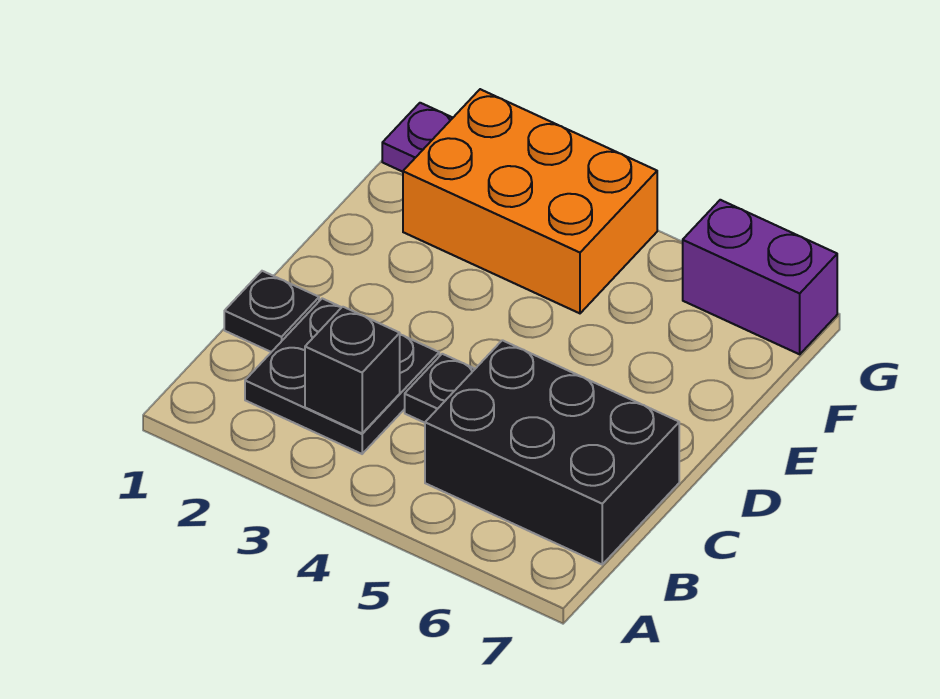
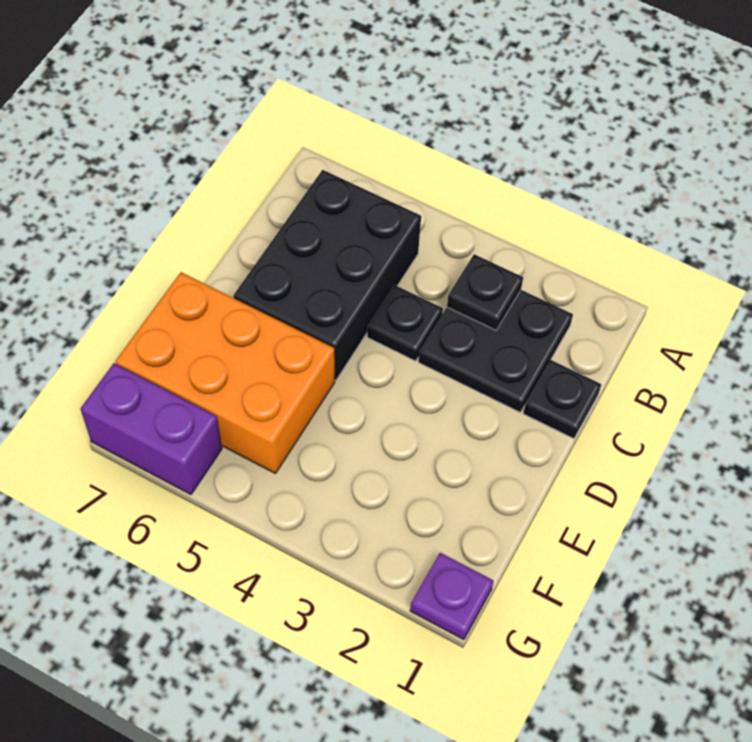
black 1x1 brick [305,307,400,433] -> black 1x1 plate [447,254,523,330]
black 2x3 brick [425,340,679,564] -> black 2x3 brick turned to [234,170,421,380]
orange 2x3 brick [403,89,657,313] -> orange 2x3 brick moved to [116,272,335,474]

